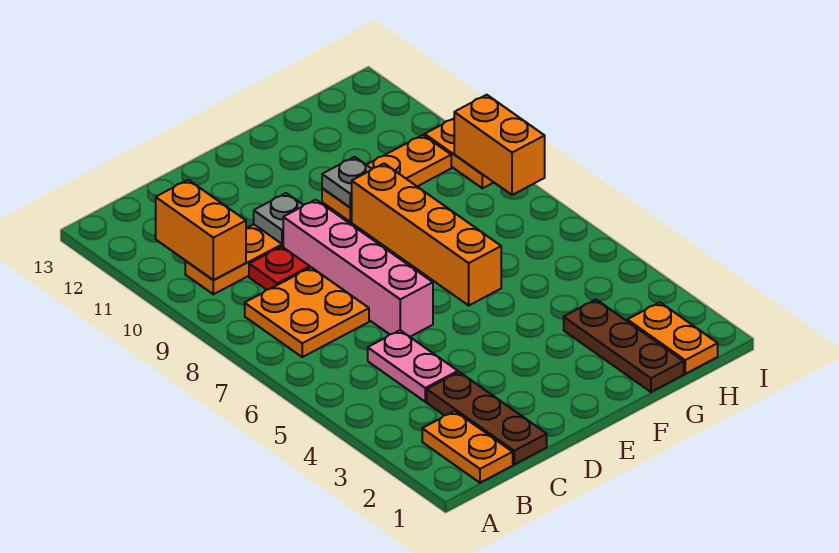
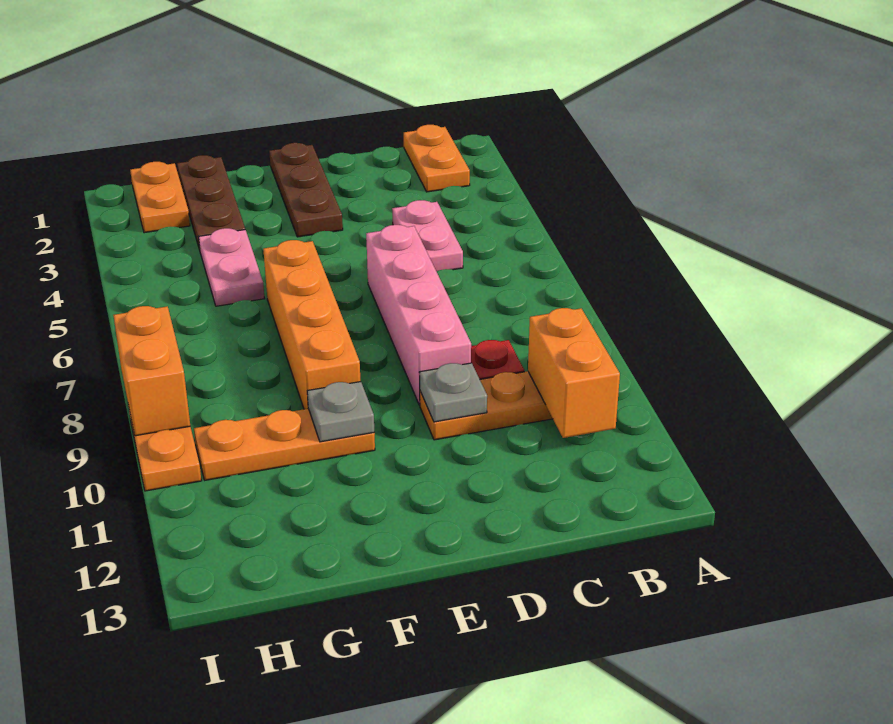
orange 2x2 plate [245,267,369,357] -> none
brown 1x3 plate [427,372,547,464] -> brown 1x3 plate moved to [269,143,343,237]
none -> pink 1x2 plate [199,228,265,306]

